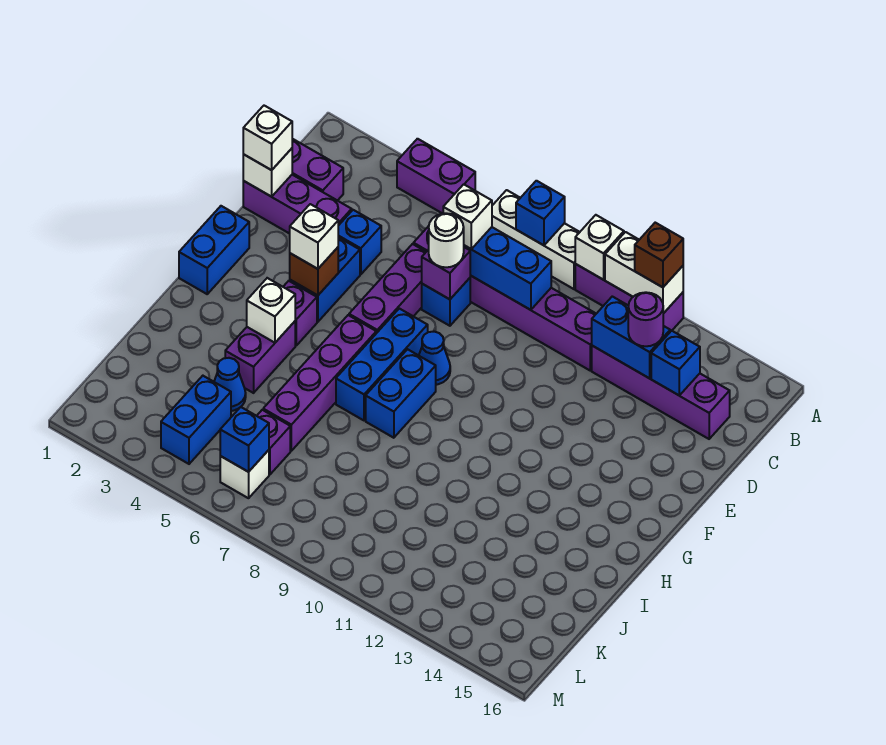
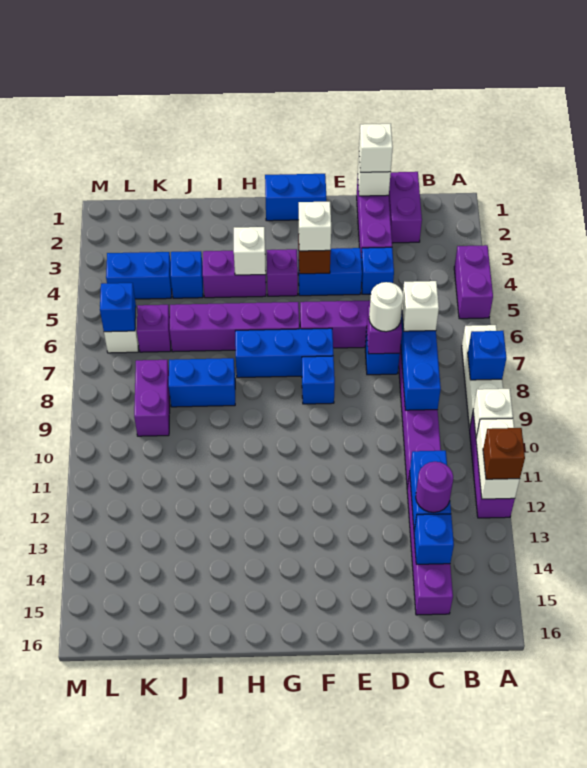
blue 1x1 cone [419,332,450,385] -> blue 1x1 brick [302,356,335,404]
blue 1x2 brick [366,349,436,438] -> blue 1x2 brick moved to [169,358,235,407]
blue 1x1 cone [214,358,246,411] -> blue 1x1 brick [171,251,203,298]
none -> purple 1x2 brick [134,360,170,436]

